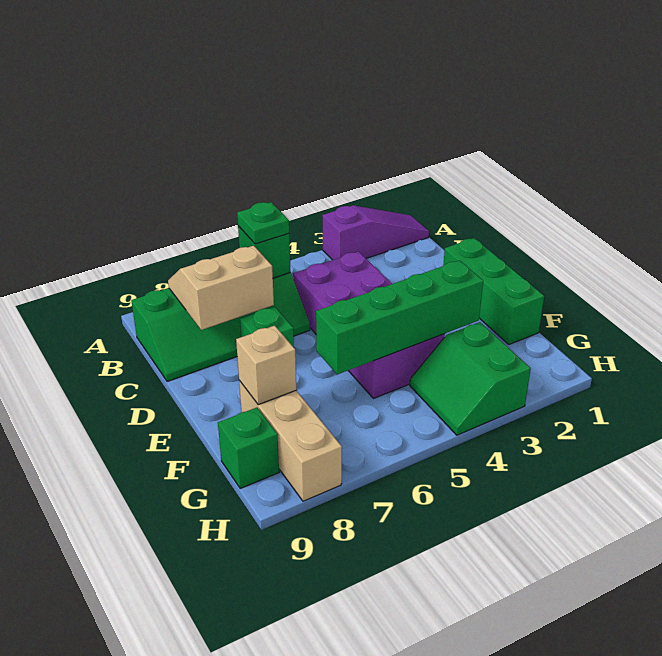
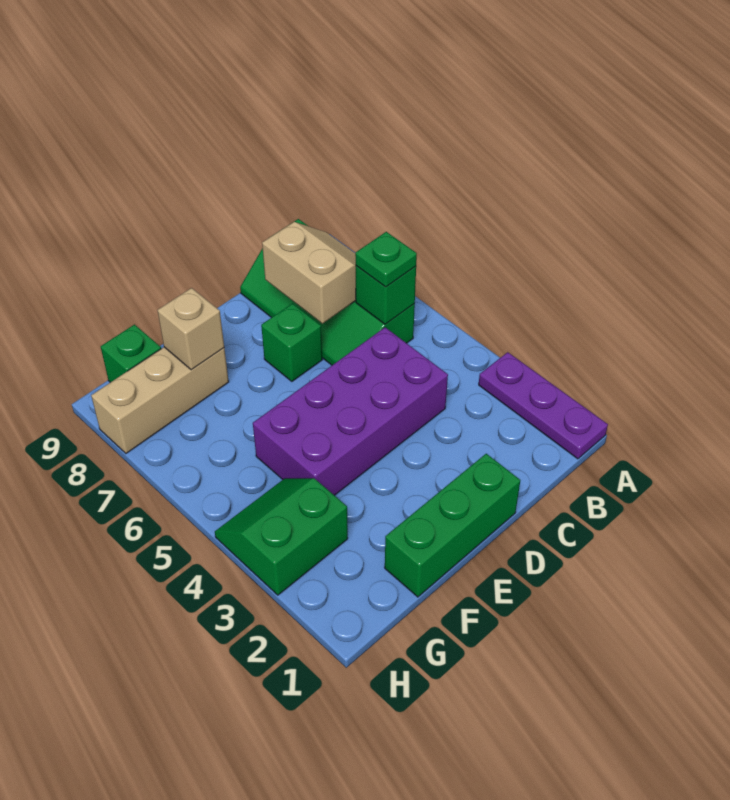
purple 1x3 slope [323,205,429,260] -> purple 1x3 plate [479,352,608,459]
green 1x4 brick [316,260,483,375] -> none

